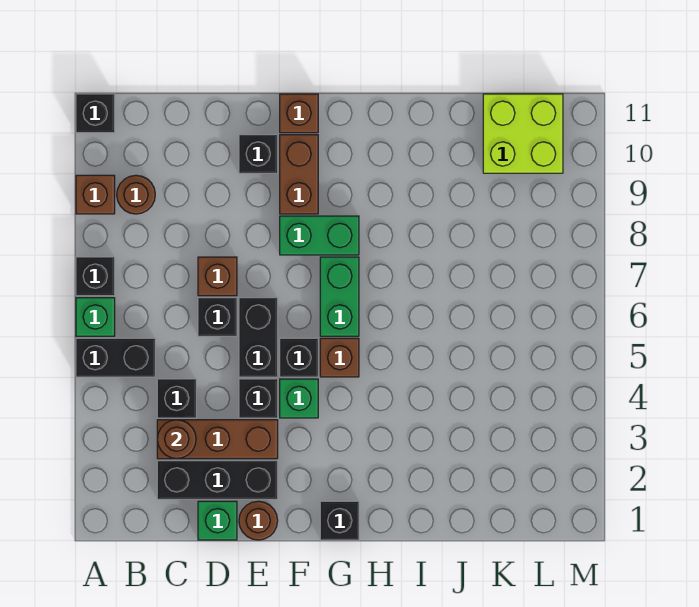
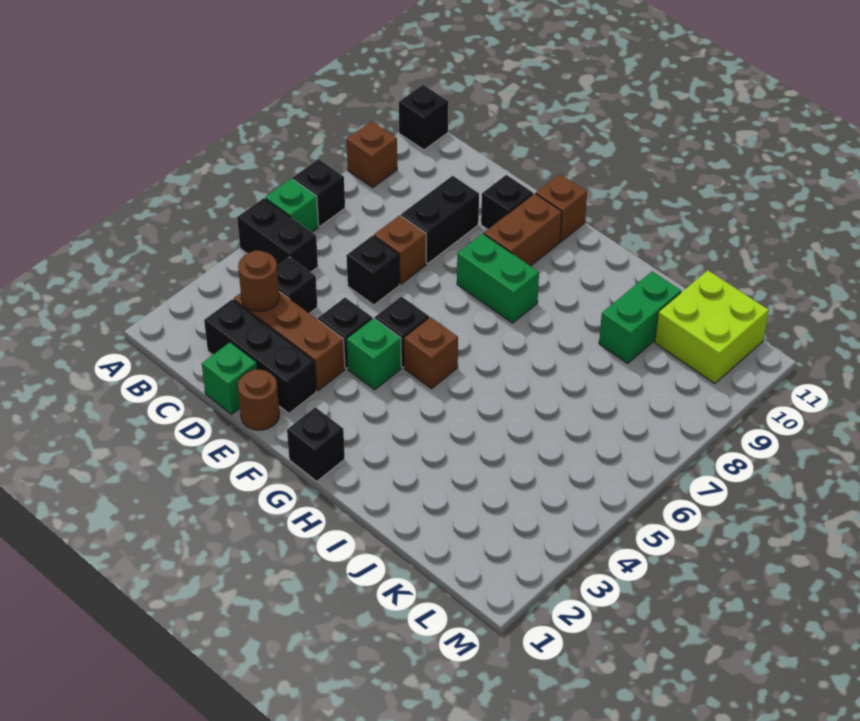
brown 1x1 round brick [117,175,155,214] -> none
black 1x2 brick [239,298,278,377] -> black 1x2 brick moved to [401,176,479,264]
green 1x2 brick [320,257,359,336] -> green 1x2 brick moved to [599,271,681,363]

